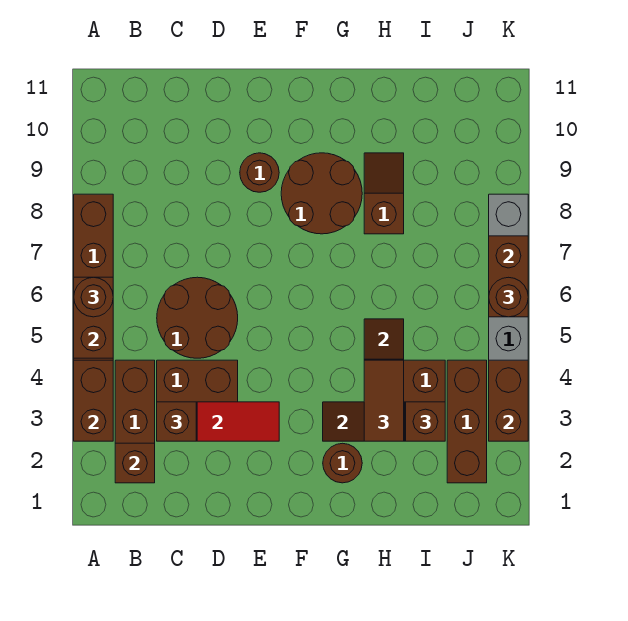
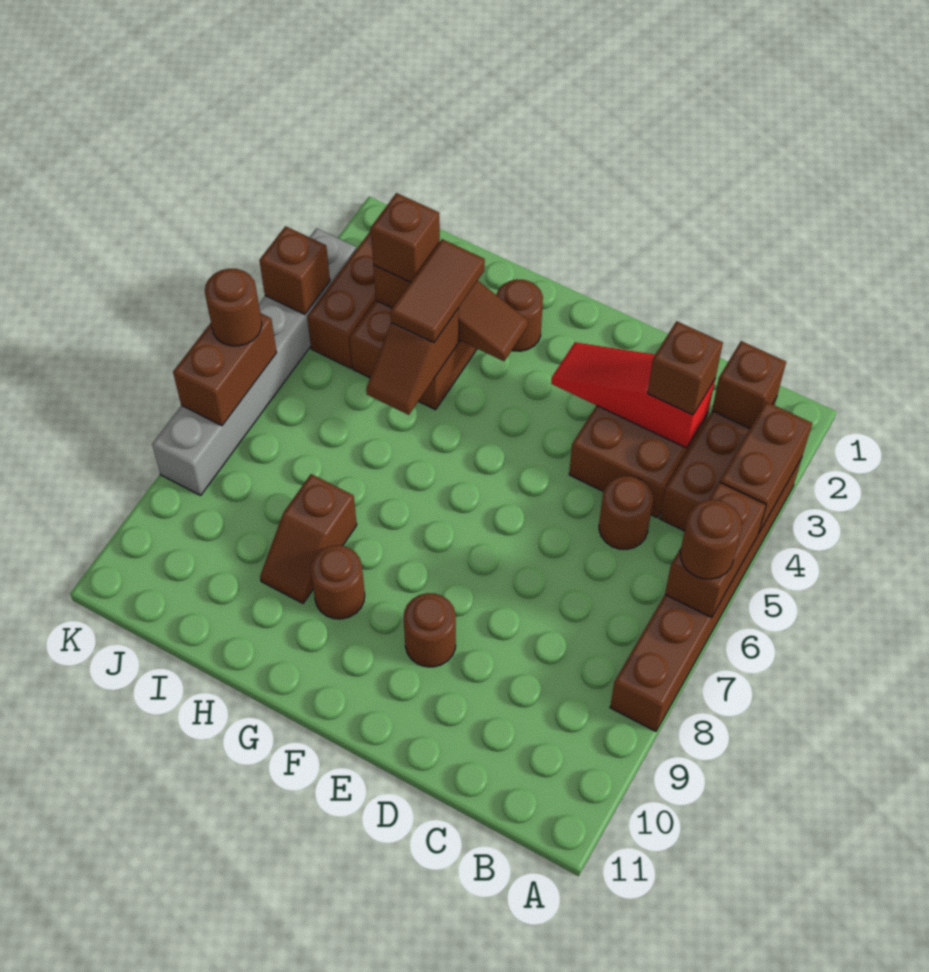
brown 2x2 round brick [157,277,238,358] -> brown 1x1 round brick [599,476,653,549]
brown 2x2 round brick [281,153,362,234] -> brown 1x1 round brick [311,545,365,619]
brown 1x2 brick [489,360,528,441] -> brown 1x1 brick [259,226,330,315]

